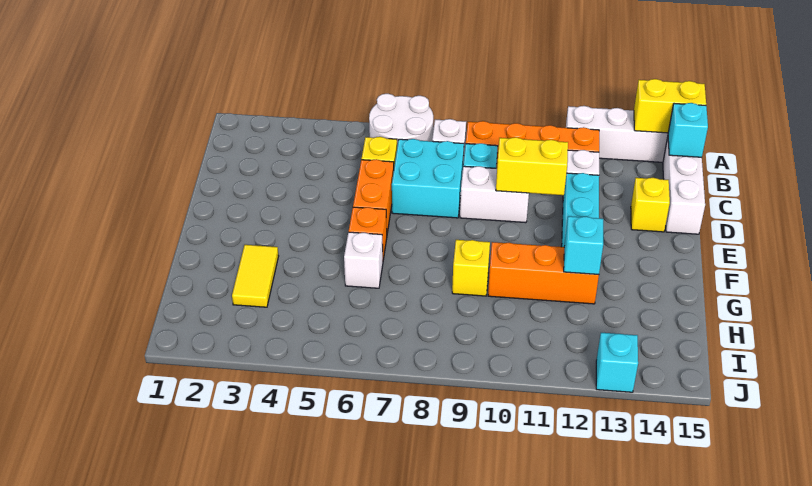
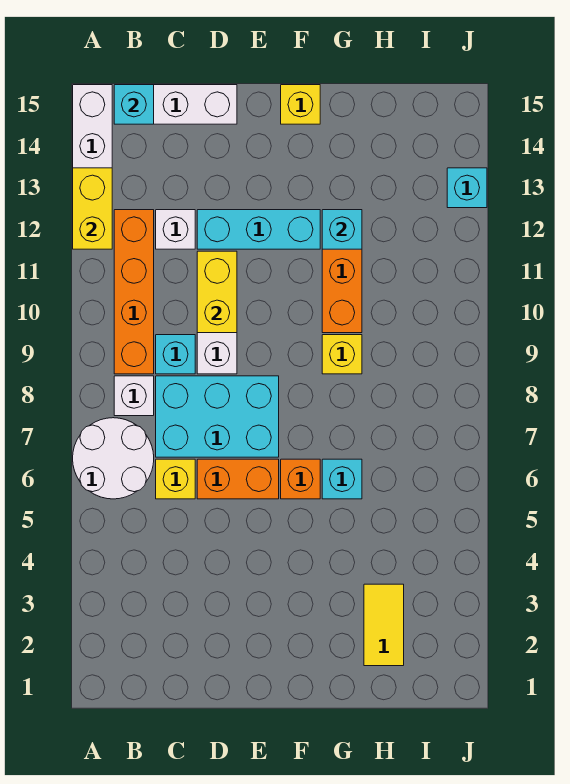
yellow 1x2 brick [634,79,706,133] -> yellow 1x2 brick moved to [73,168,112,249]
cyan 2x2 brick [392,139,464,218] -> cyan 2x3 brick [156,376,279,457]
yellow 1x1 brick [631,178,670,232] -> yellow 1x1 brick moved to [281,85,320,124]
yellow 1x2 tile [232,245,279,307] -> yellow 1x2 tile turned to [364,584,404,666]
white 1x1 brick [344,232,383,288] -> cyan 1x1 brick [322,459,362,499]

